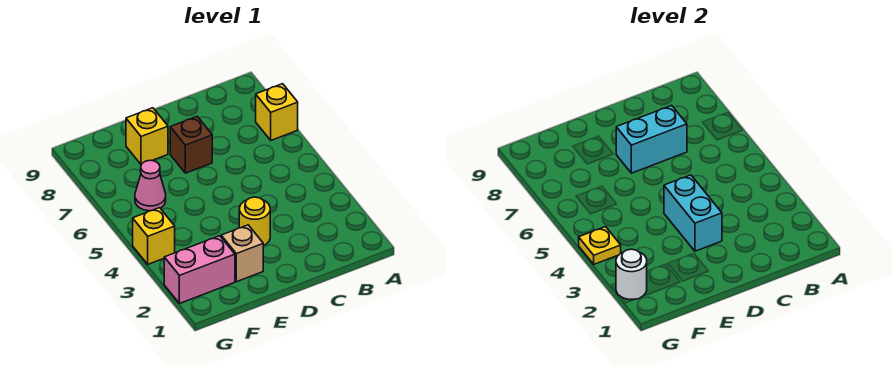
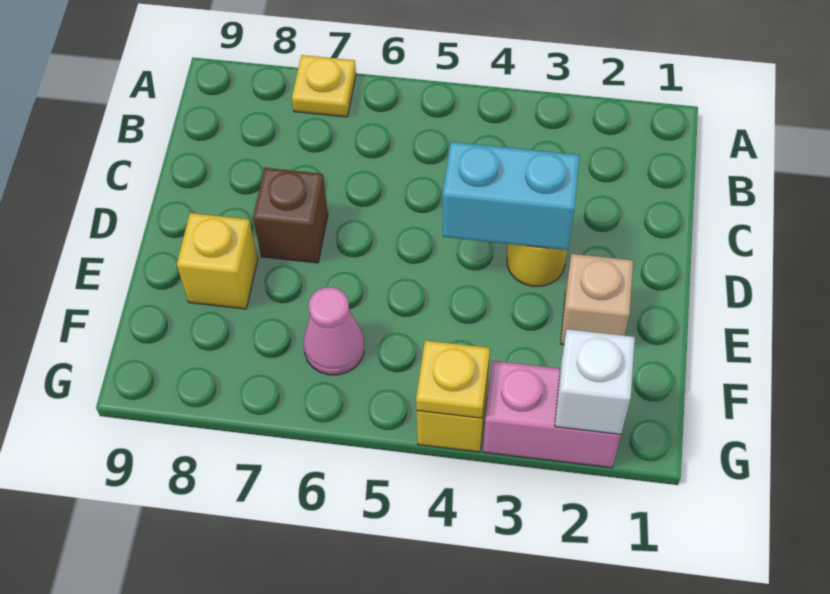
yellow 1x1 brick [256,84,298,140] -> yellow 1x1 plate [292,55,356,117]
cyan 1x2 brick [616,105,687,173] -> none
pink 1x2 brick [164,236,235,304] -> pink 1x2 brick turned to [483,361,621,468]
white 1x1 round brick [616,249,647,300] -> white 1x1 brick [555,329,635,434]

